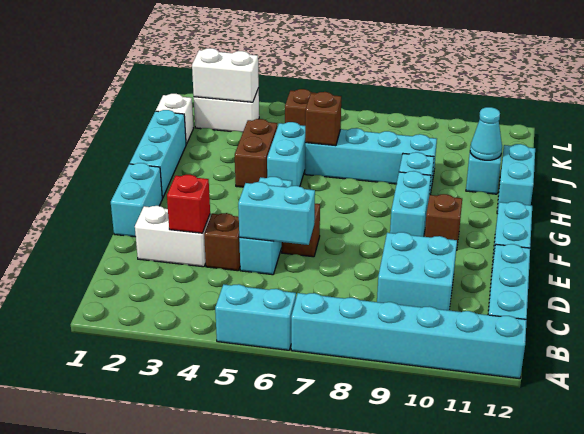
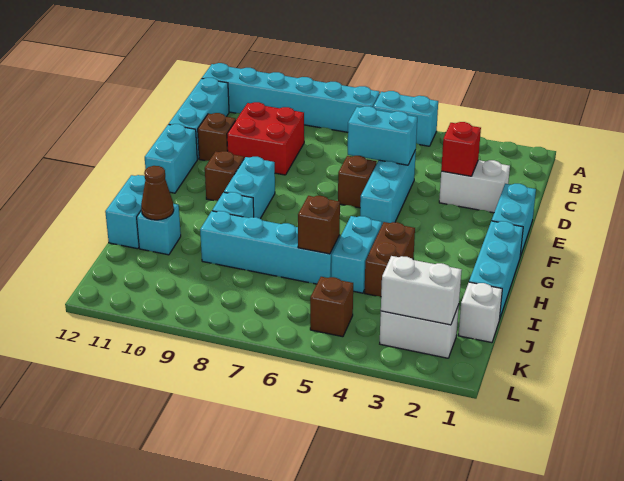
cyan 2x2 brick [377,232,457,310] -> red 2x2 brick [227,102,304,175]
brown 1x1 brick [204,213,240,271] -> brown 1x1 brick moved to [198,113,236,161]
cyan 1x1 cone [470,107,502,160] -> brown 1x1 cone [141,166,174,220]

